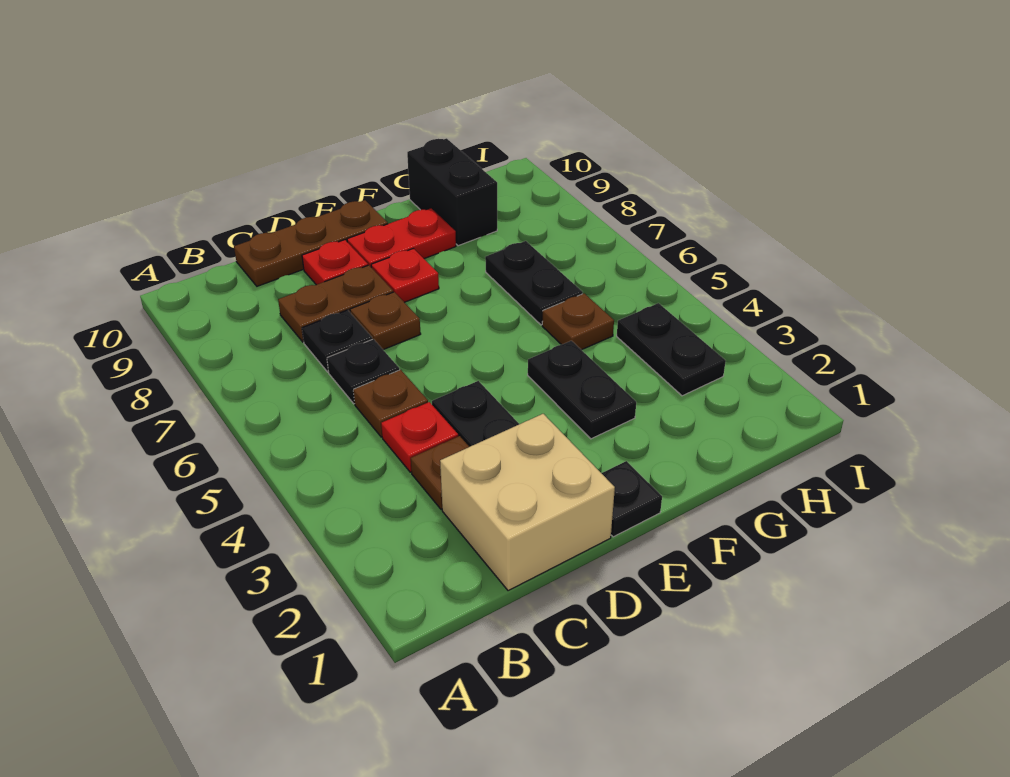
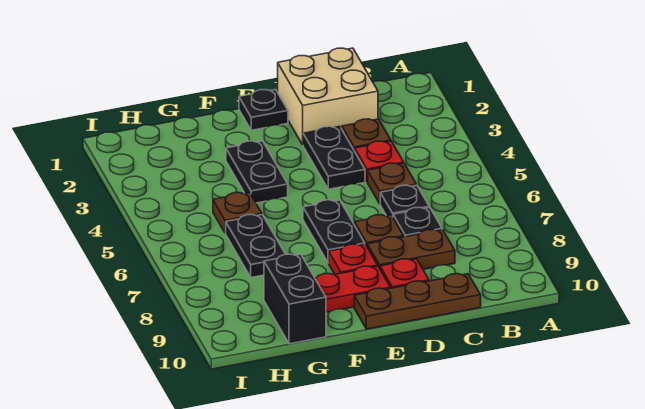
black 1x2 plate [617,303,726,396] -> black 1x2 plate moved to [303,200,365,263]

